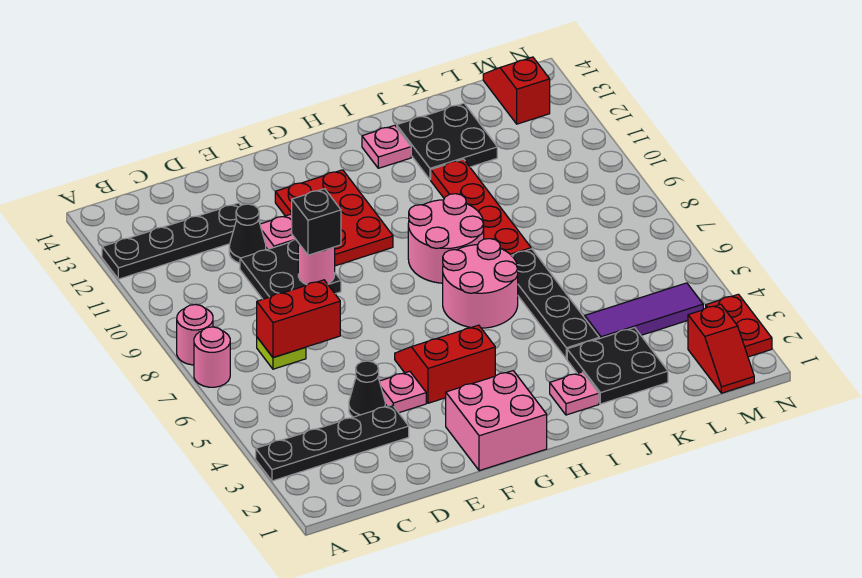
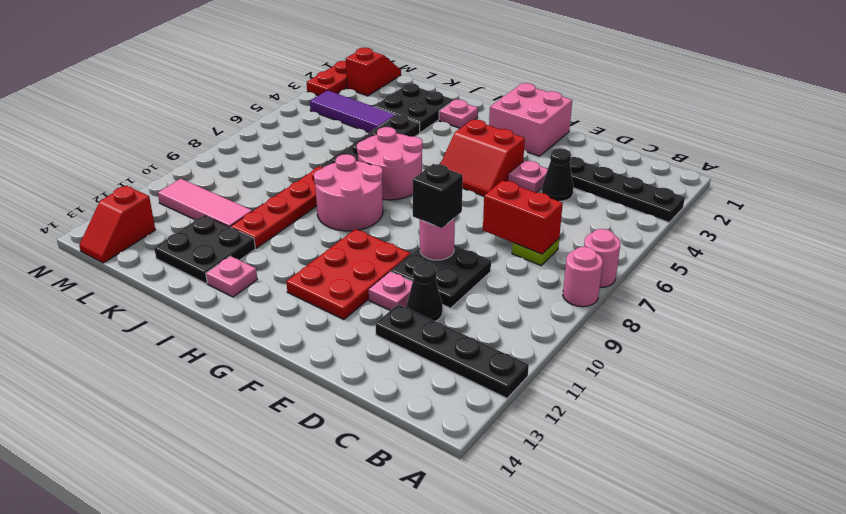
none -> pink 1x3 tile [158,179,252,227]

